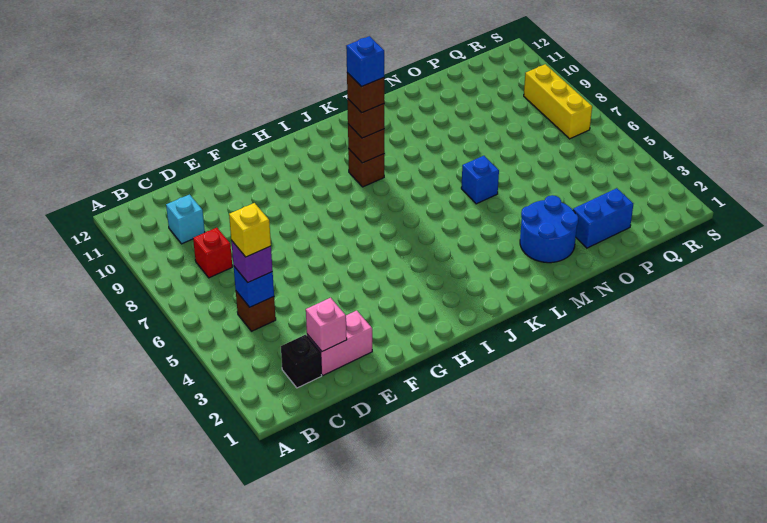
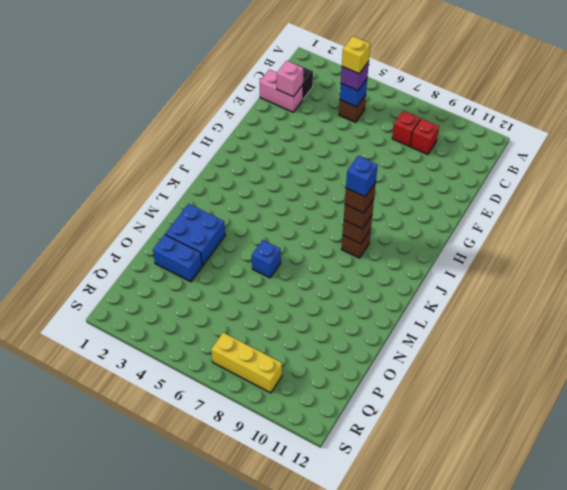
none -> red 1x1 brick [410,119,439,155]
cyan 1x1 brick [166,195,205,244] -> none
pink 1x2 brick [307,311,372,375] -> pink 1x2 brick turned to [259,69,303,112]
blue 2x2 round brick [520,195,578,263] -> blue 2x2 brick [165,204,225,266]
blue 1x2 brick [573,188,633,248] -> blue 1x2 brick turned to [153,235,202,282]

